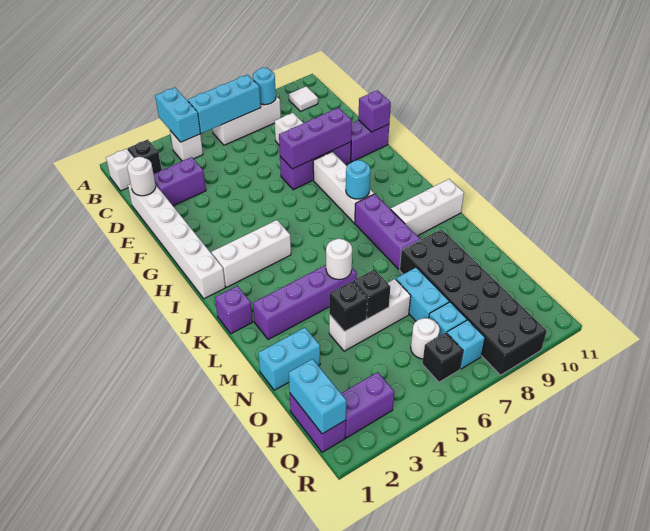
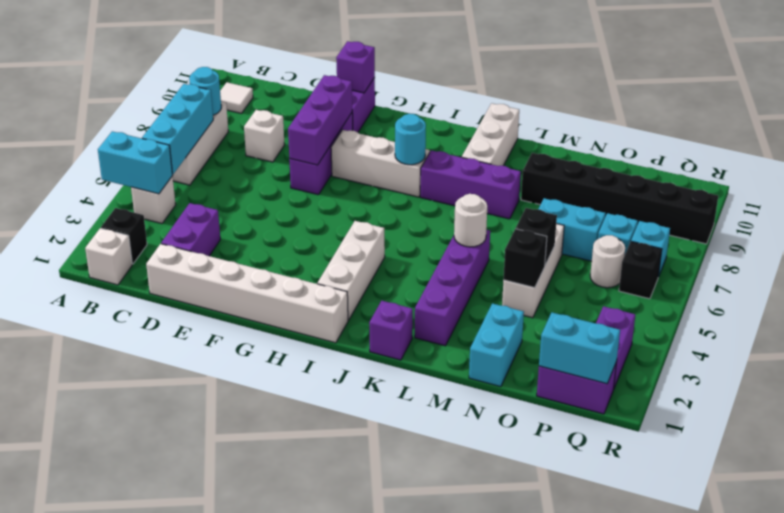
white 1x1 round brick [127,157,156,196] -> none
black 2x6 brick [400,229,547,375] -> black 1x6 brick [521,153,718,244]

